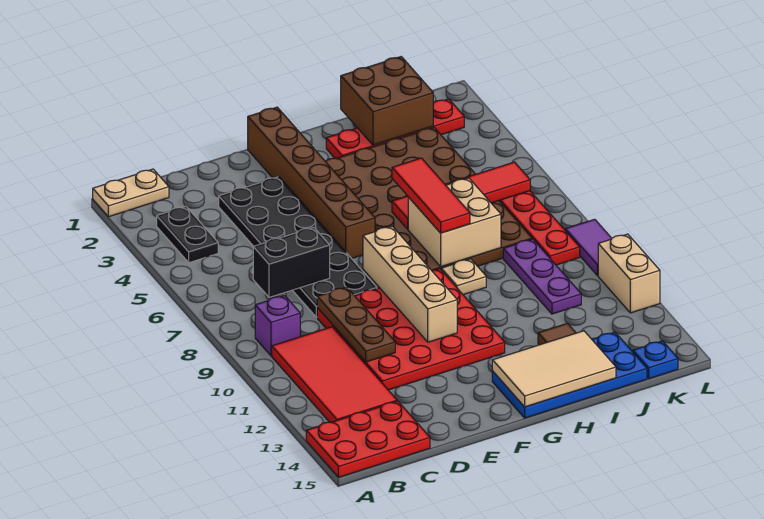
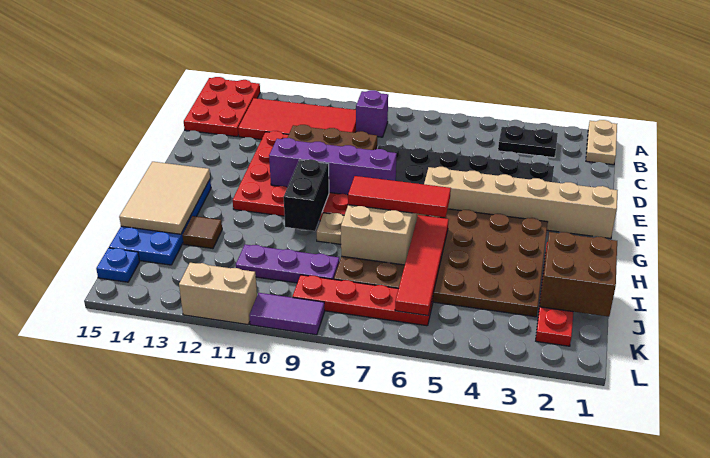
black 1x2 brick [253,227,330,297] -> black 1x2 brick moved to [284,159,329,231]
brown 1x6 brick [248,107,375,259] -> tan 1x6 brick [424,167,618,238]
tan 1x4 brick [363,226,457,342] -> purple 1x4 brick [269,138,397,195]

